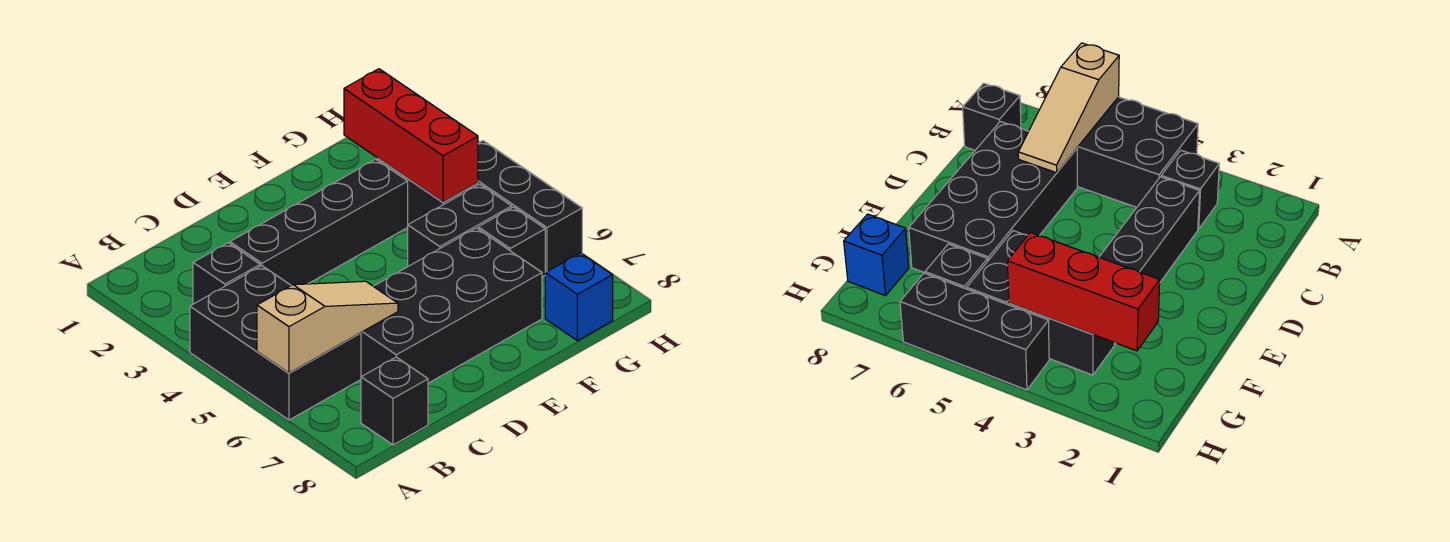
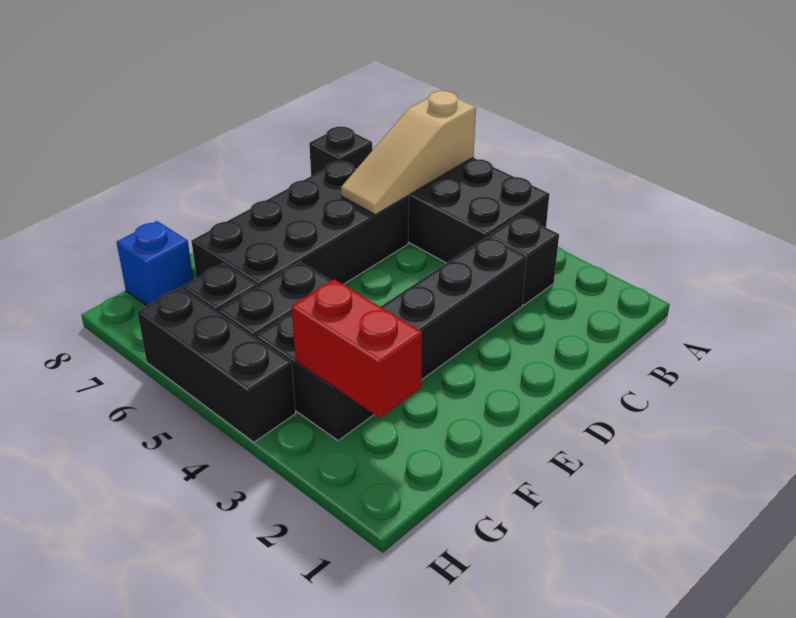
red 1x3 brick [344,69,478,202] -> red 1x2 brick [292,279,422,418]

